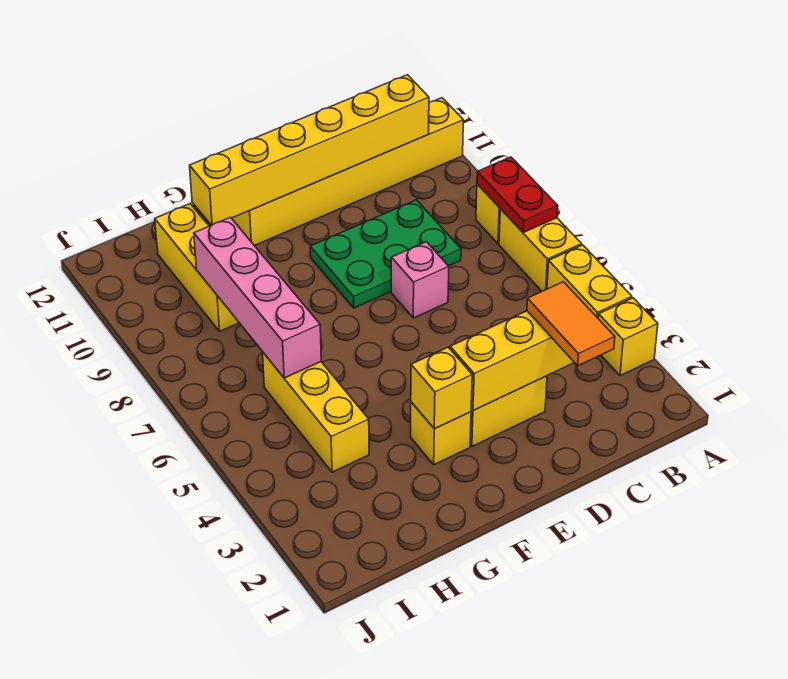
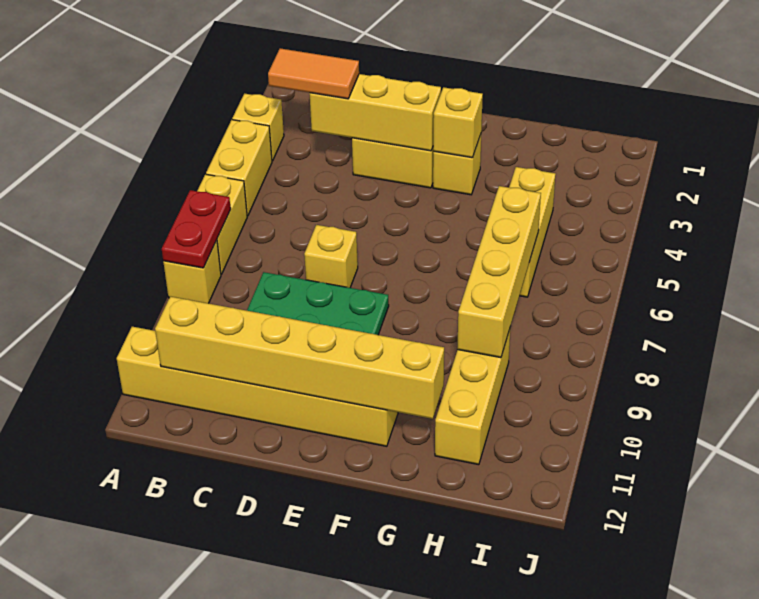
orange 1x2 tile [527,282,615,366] -> orange 1x2 tile turned to [268,48,359,99]
pink 1x1 brick [391,242,449,318] -> yellow 1x1 brick [304,225,358,288]
pink 1x4 brick [194,217,321,378] -> yellow 1x4 brick [457,186,541,358]

